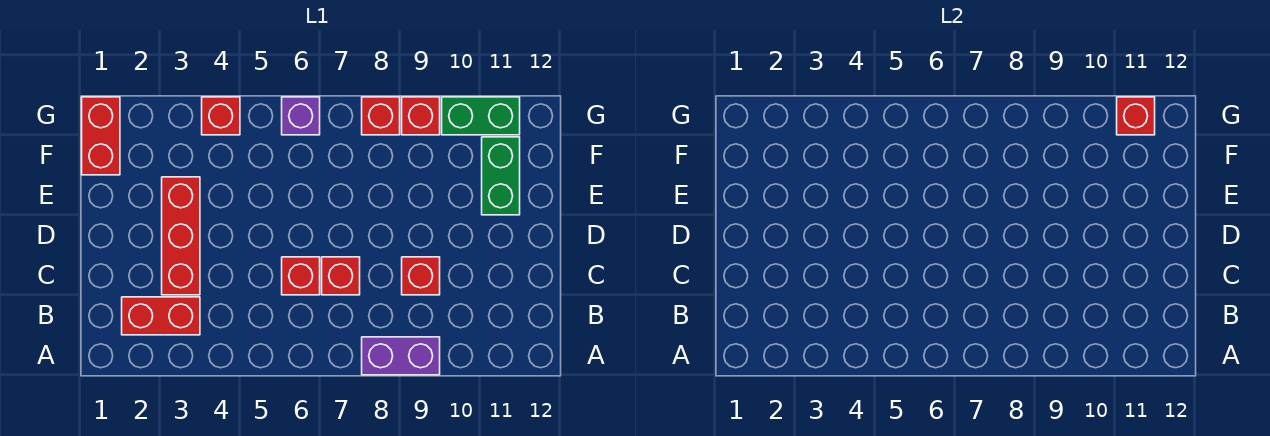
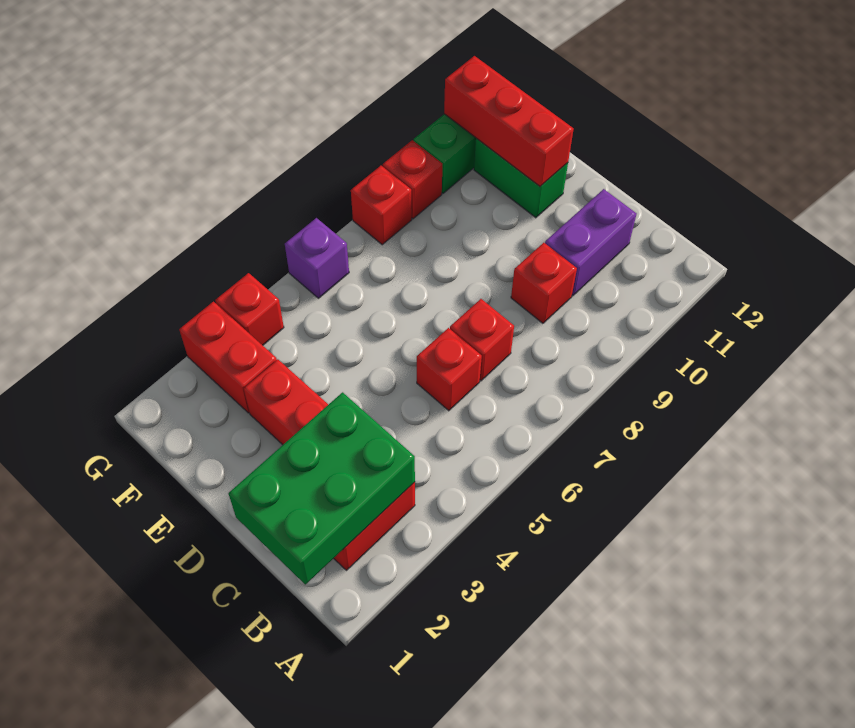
purple 1x2 brick [362,337,440,375] -> purple 1x2 brick moved to [545,189,637,296]
none -> green 2x3 brick [229,392,415,584]
red 1x2 brick [82,97,120,175] -> red 1x2 brick moved to [179,302,277,413]
red 1x1 brick [1117,97,1155,135] -> red 1x3 brick [444,56,574,186]

